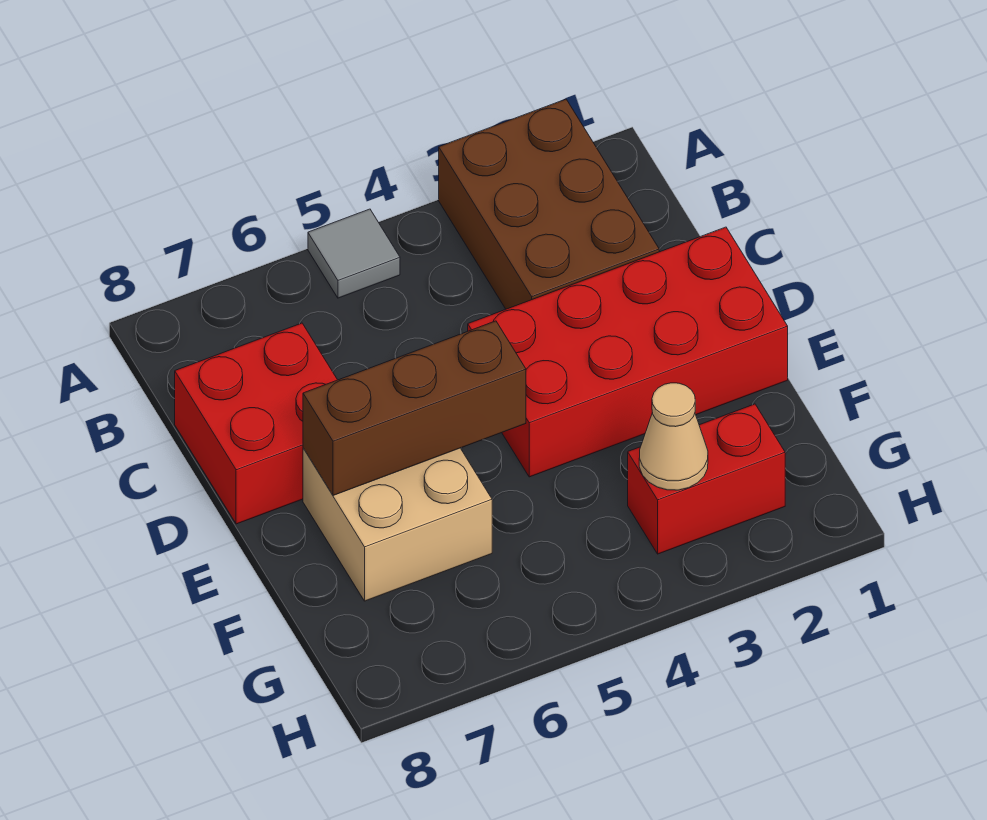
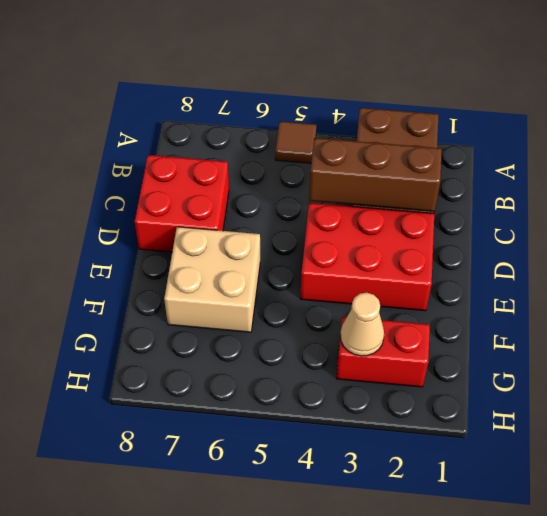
grey 1x1 tile [308,209,400,298] -> brown 1x1 tile [275,121,316,163]
red 2x4 brick [468,227,788,477] -> red 2x3 brick [300,203,434,311]
brown 1x3 brick [303,321,526,496] -> brown 1x3 brick moved to [309,138,442,212]

